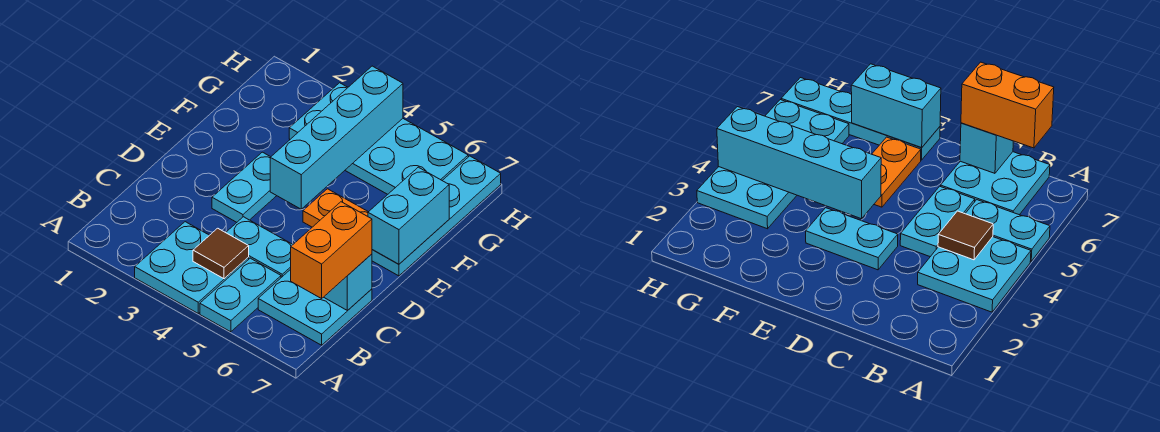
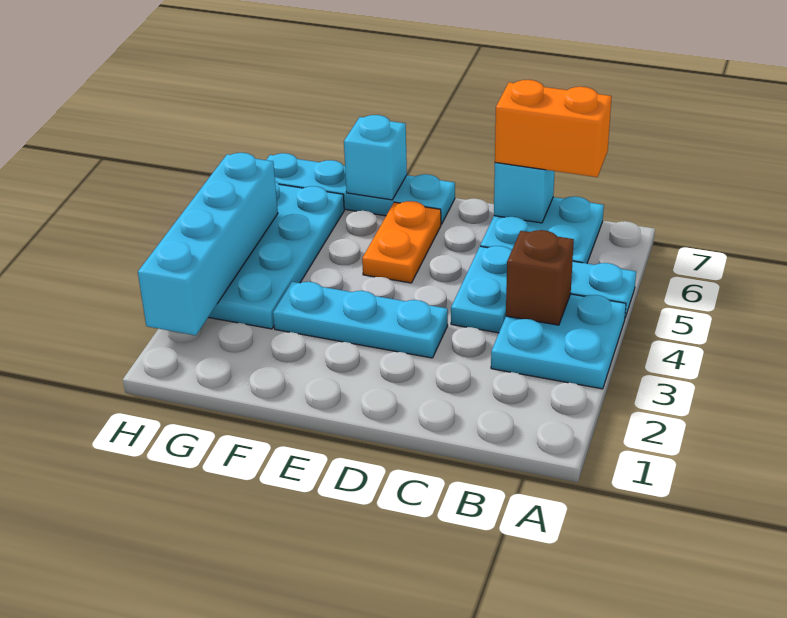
brown 1x1 tile [193,228,249,279] -> brown 1x1 brick [506,230,574,325]
cyan 1x2 plate [212,152,276,222] -> cyan 1x3 plate [273,282,448,358]
cyan 1x4 brick [270,66,403,209] -> cyan 1x4 brick turned to [138,153,278,335]
cyan 1x2 brick [368,167,449,264] -> cyan 1x1 brick [344,115,407,200]

